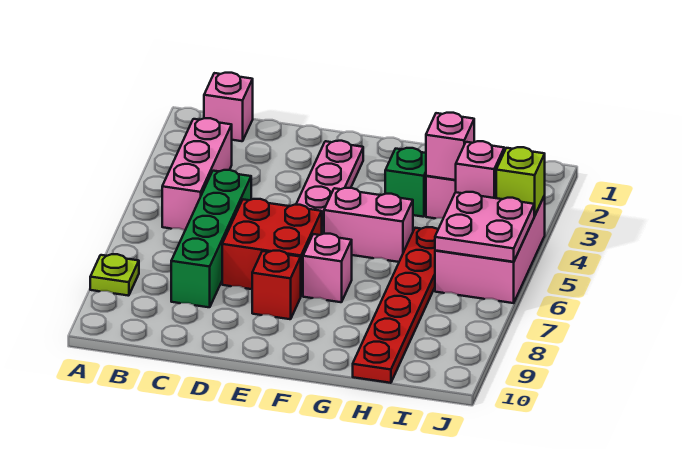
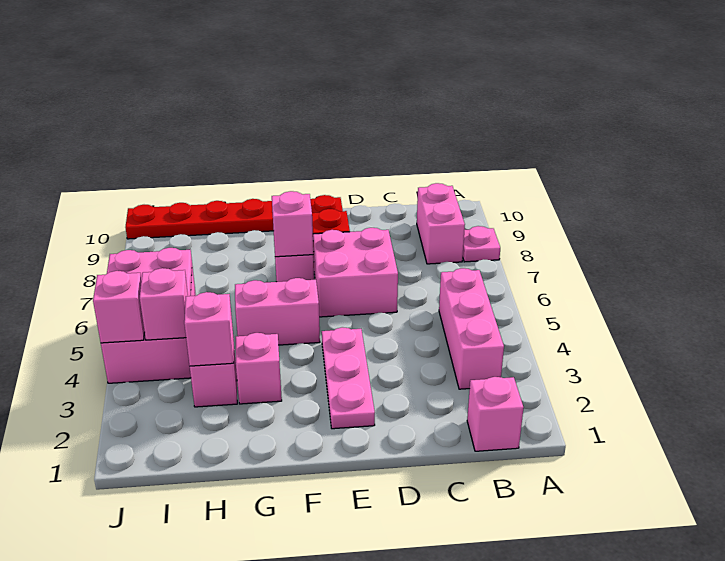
lime 1x1 plate [90,254,139,296] -> pink 1x1 plate [463,226,500,262]
none -> pink 1x2 brick [417,183,465,264]
green 1x4 brick [171,170,251,307] -> none
red 2x2 brick [222,199,322,296] -> pink 2x2 brick [313,228,398,317]
none -> pink 1x1 brick [272,191,313,257]
green 1x1 brick [385,148,426,217] -> pink 1x1 brick [236,333,282,404]
red 1x6 plate [353,227,438,383] -> red 1x6 plate turned to [125,195,343,239]
lime 1x1 brick [496,147,545,216] -> pink 1x1 brick [93,271,145,343]

